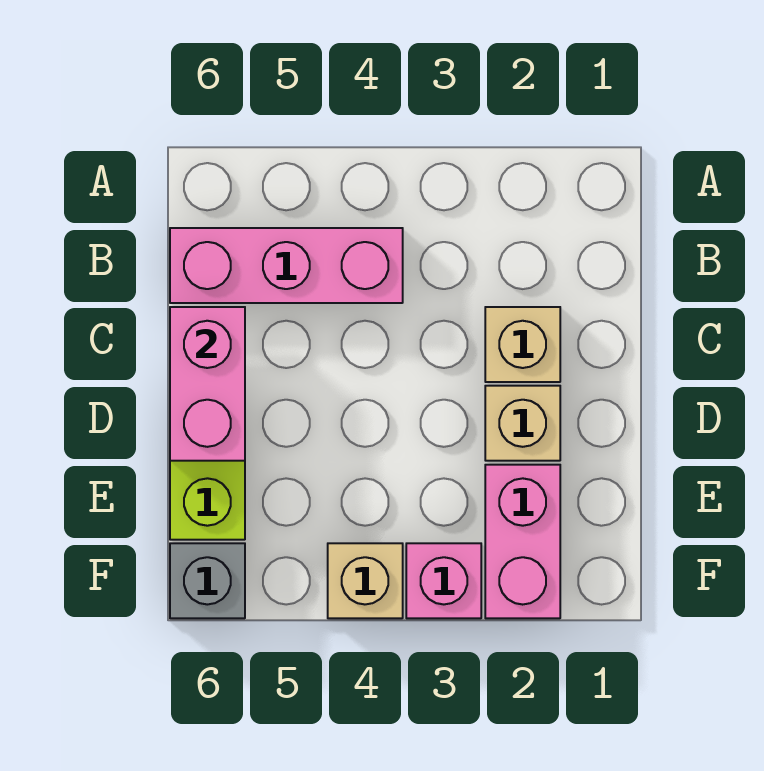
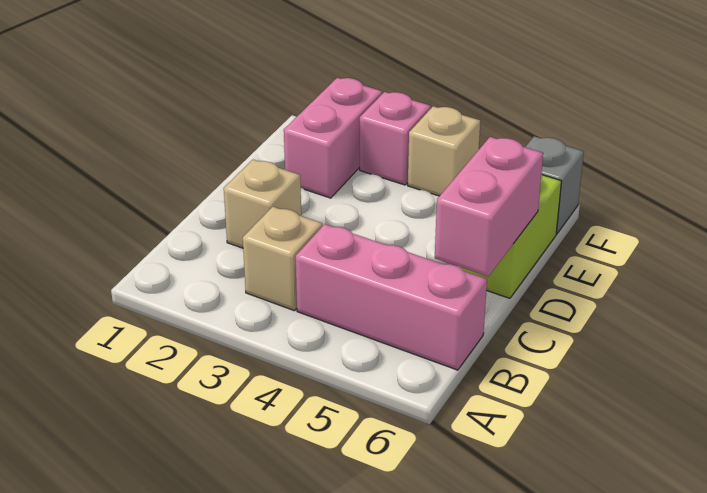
tan 1x1 brick [485,386,560,461] -> tan 1x1 brick moved to [243,207,322,311]

